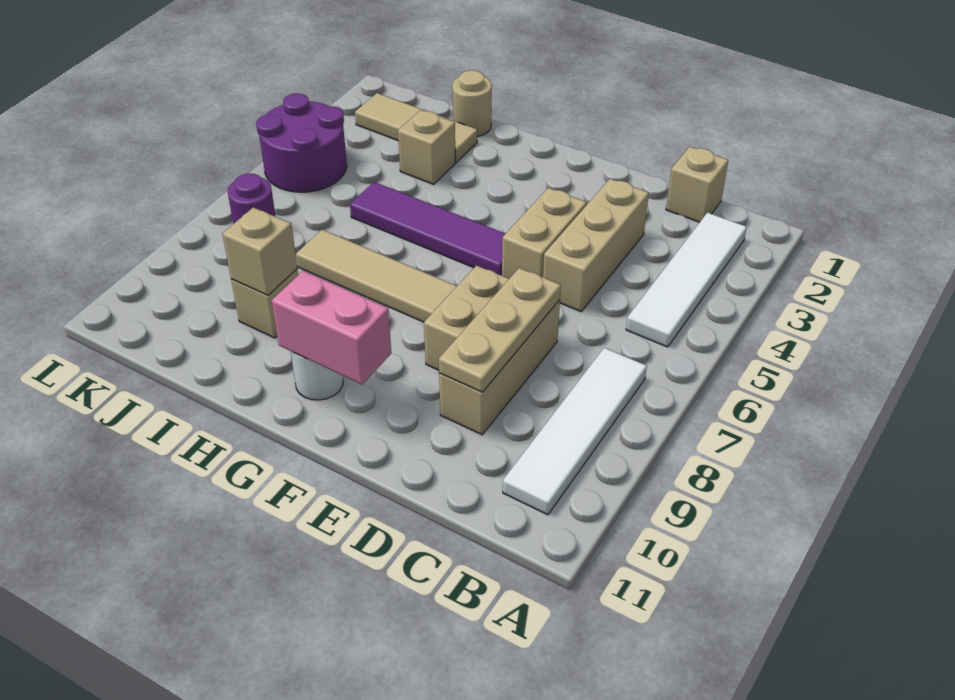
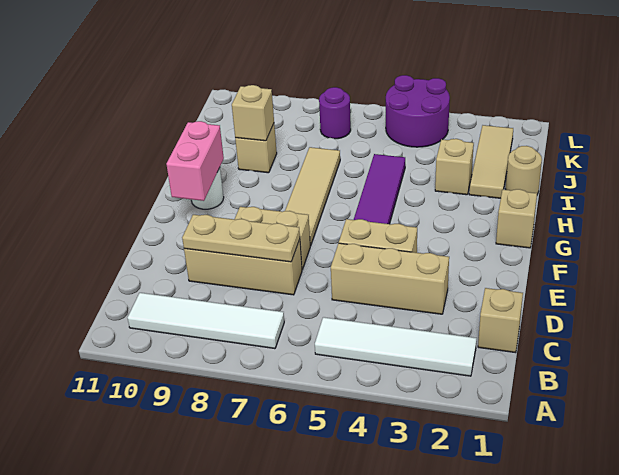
none -> tan 1x1 brick [496,189,537,248]

